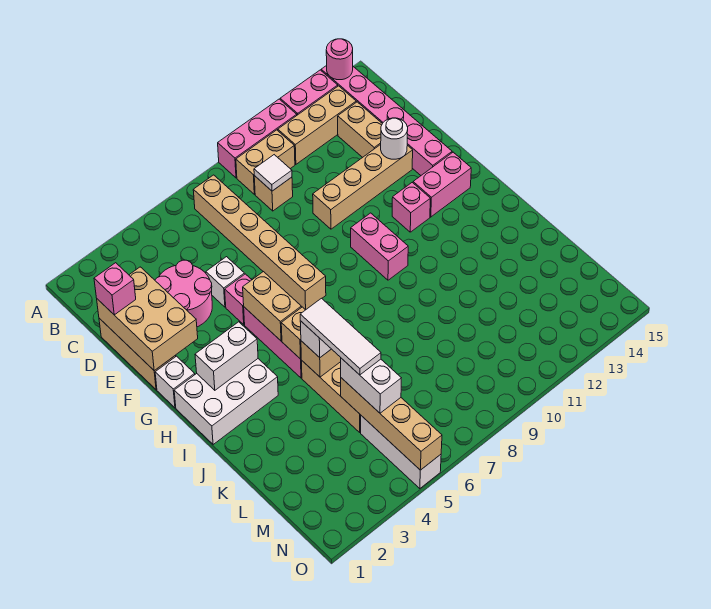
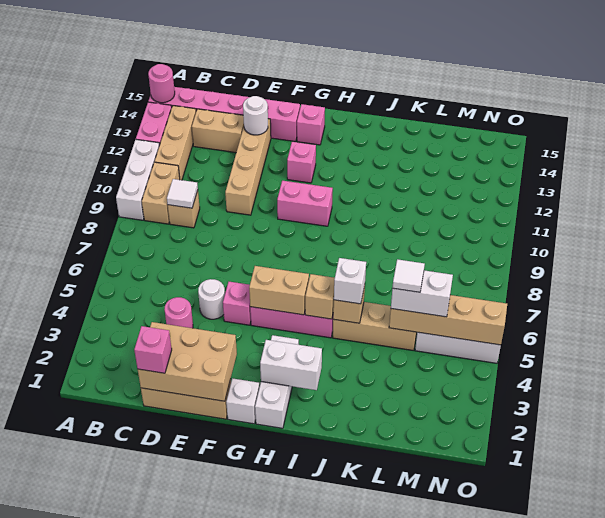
pink 1x3 brick [218,99,297,178] -> white 1x3 brick [116,139,160,220]
tan 1x6 brick [193,175,326,310] -> none
pink 2x2 round brick [155,260,212,327] -> pink 1x1 round brick [164,297,193,328]
white 1x1 brick [206,257,244,307] -> white 1x1 round brick [198,279,225,319]
pink 1x2 brick [413,152,471,217] -> pink 1x1 brick [297,104,325,145]
white 2x3 brick [174,359,278,444] -> white 1x3 brick [255,335,299,428]
white 1x2 brick [195,322,258,390] -> white 1x2 brick turned to [260,340,322,390]
white 1x3 tile [300,298,381,375] -> white 1x1 tile [392,259,425,292]

